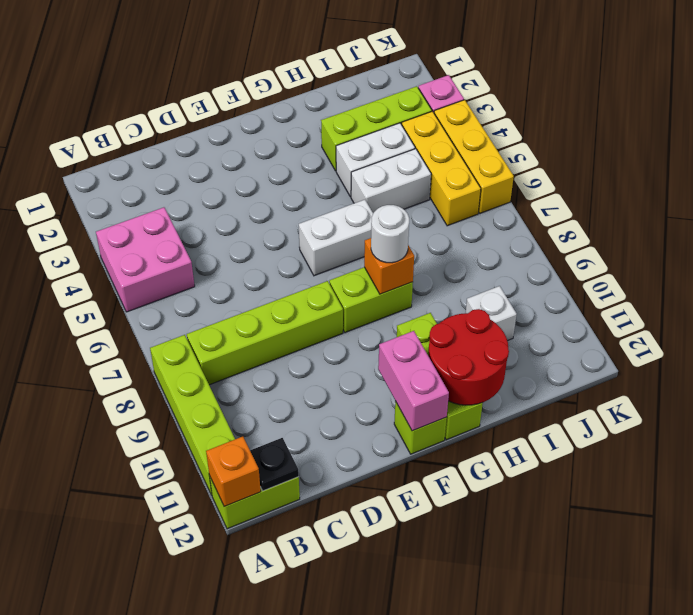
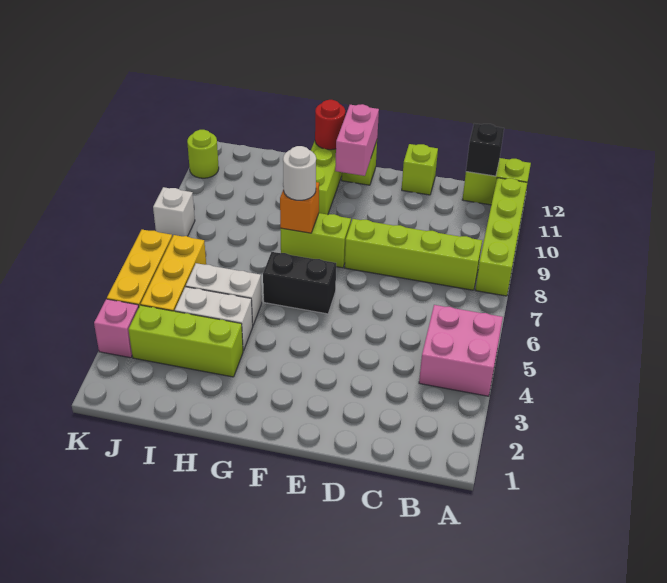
orange 1x1 brick [206,437,261,507] -> none
black 1x1 plate [250,438,299,491] -> black 1x1 brick [466,123,504,176]
none -> lime 1x1 brick [402,144,438,195]
white 1x2 brick [299,200,373,276] -> black 1x2 brick [263,252,336,314]
red 2x2 round brick [428,309,509,405] -> red 1x1 round brick [315,100,345,150]
white 1x1 brick [466,286,517,341] -> white 1x1 brick moved to [153,187,195,237]
none -> lime 1x1 round brick [187,130,219,178]

